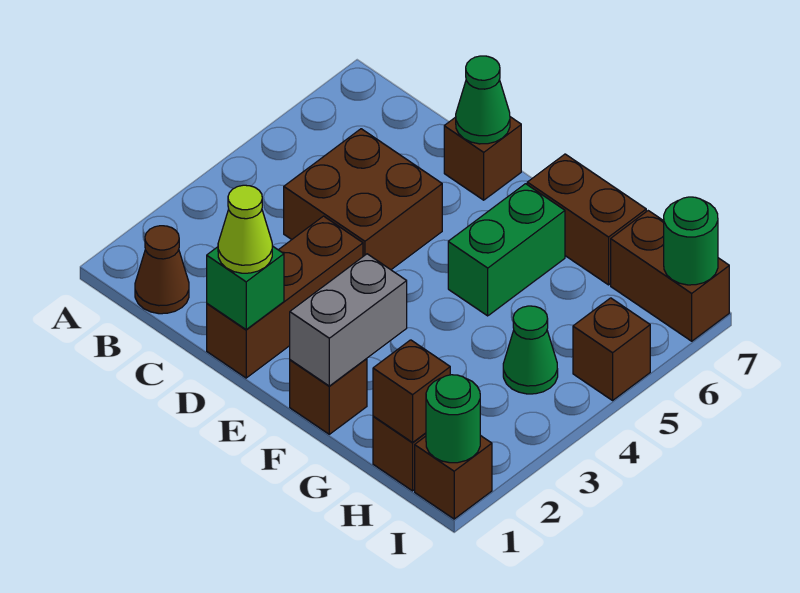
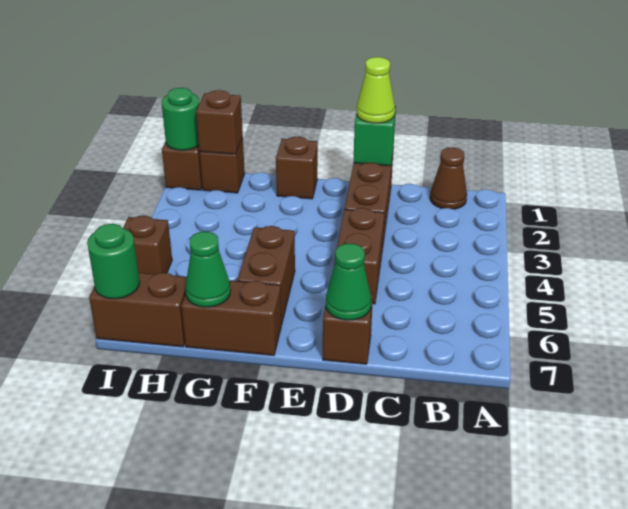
brown 2x2 brick [284,129,442,270] -> brown 1x2 brick [334,208,384,304]
grey 1x2 brick [290,254,407,386] -> none
green 1x2 brick [448,184,565,316] -> brown 1x2 brick [237,226,295,325]
green 1x1 cone [503,306,558,394] -> green 1x1 cone moved to [185,232,231,307]

